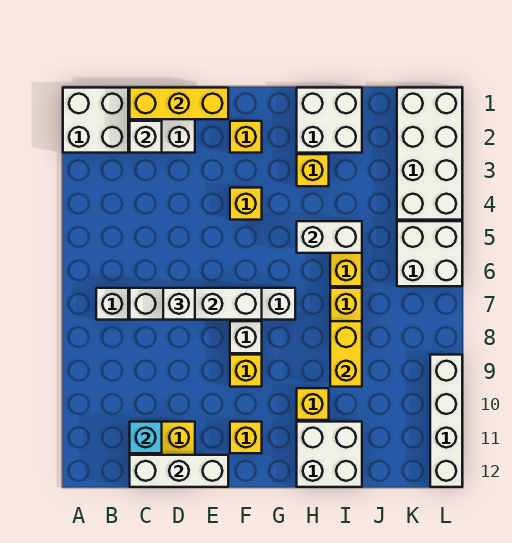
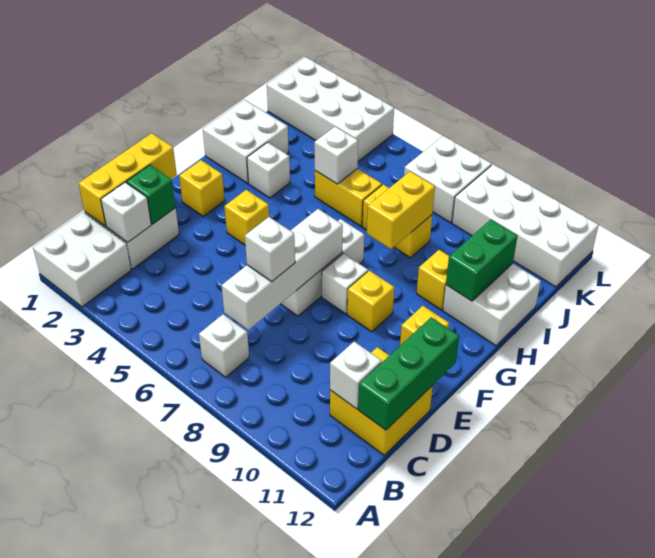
cyan 1x1 brick [130,422,162,453] -> white 1x1 brick [330,342,382,409]
white 1x3 brick [130,455,228,487] -> green 1x3 brick [358,317,459,430]
none -> green 1x1 brick [126,165,176,224]
yellow 1x1 brick [297,154,329,186] -> white 1x1 brick [247,142,290,198]
white 1x2 brick [297,221,362,253] -> white 1x1 brick [314,127,358,184]
none -> green 1x2 brick [446,220,517,301]
yellow 1x2 brick [330,321,362,387] -> yellow 1x2 brick turned to [367,171,435,249]
white 2x2 brick [397,221,462,286] -> white 2x2 brick moved to [404,136,492,223]
white 1x4 brick [430,355,462,487] -> white 2x4 brick [452,164,599,287]

